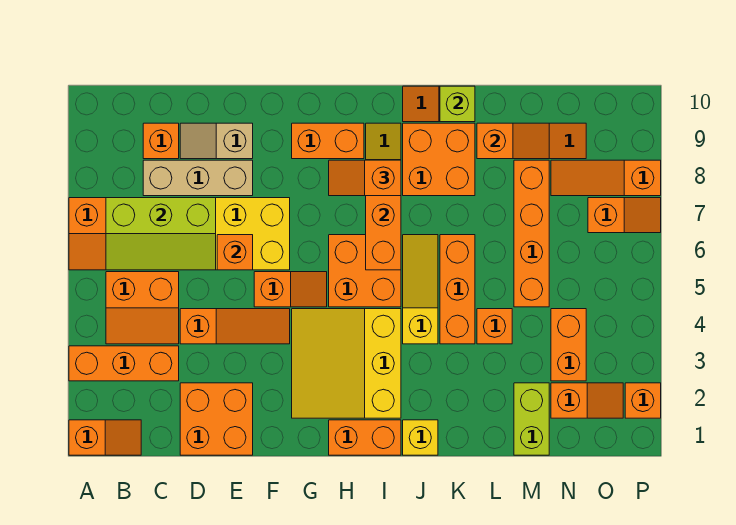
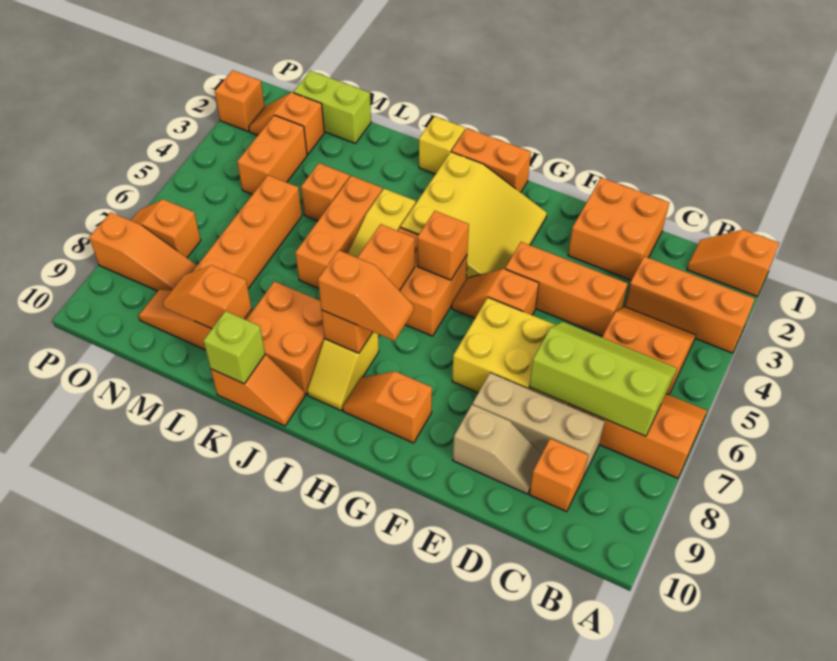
orange 1x3 slope [180,309,290,344] -> orange 1x3 brick [505,242,628,336]
orange 1x1 brick [217,235,253,270] -> orange 1x1 brick moved to [417,211,469,280]
orange 1x2 brick [292,123,364,159] -> orange 1x2 slope [343,372,432,443]
lime 1x2 brick [514,383,549,455] -> lime 1x2 brick turned to [293,71,371,143]

